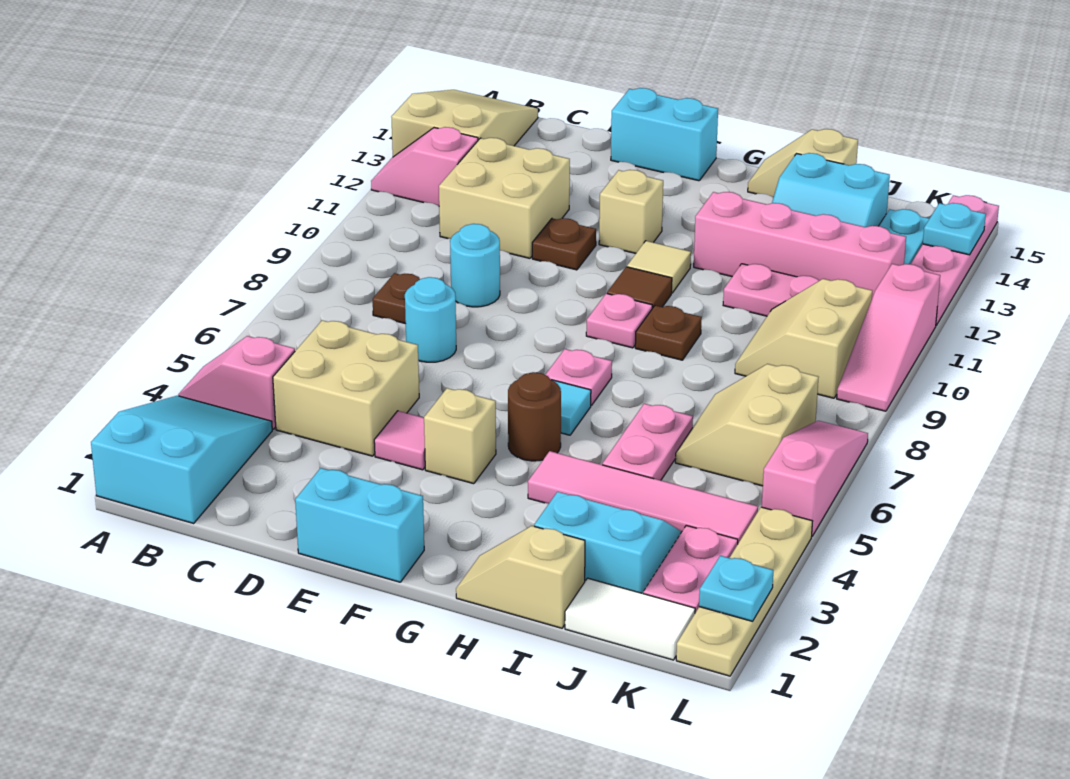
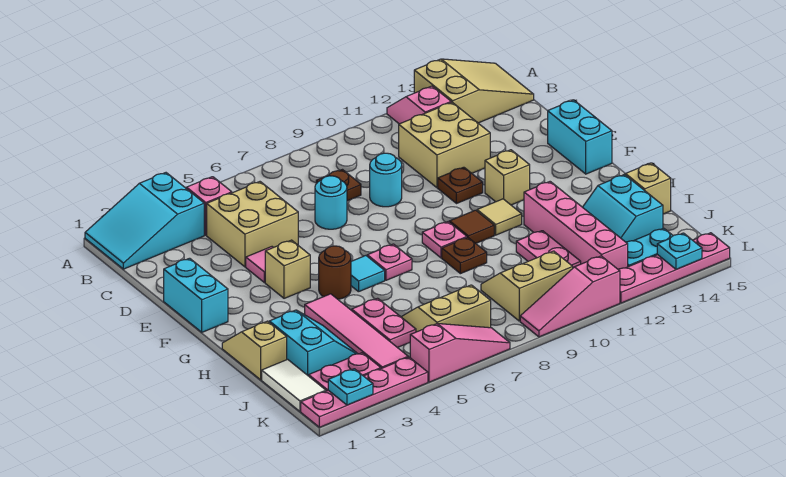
cyan 2x3 slope [91,396,272,523] -> cyan 2x3 slope turned to [85,173,204,269]
pink 1x2 plate [602,404,693,480] -> pink 1x2 plate turned to [352,298,416,348]
tan 1x4 plate [676,507,813,676] -> pink 1x4 plate [301,357,428,427]

